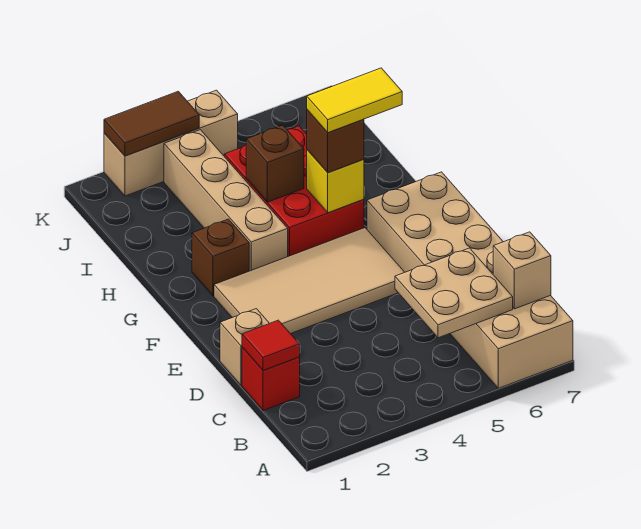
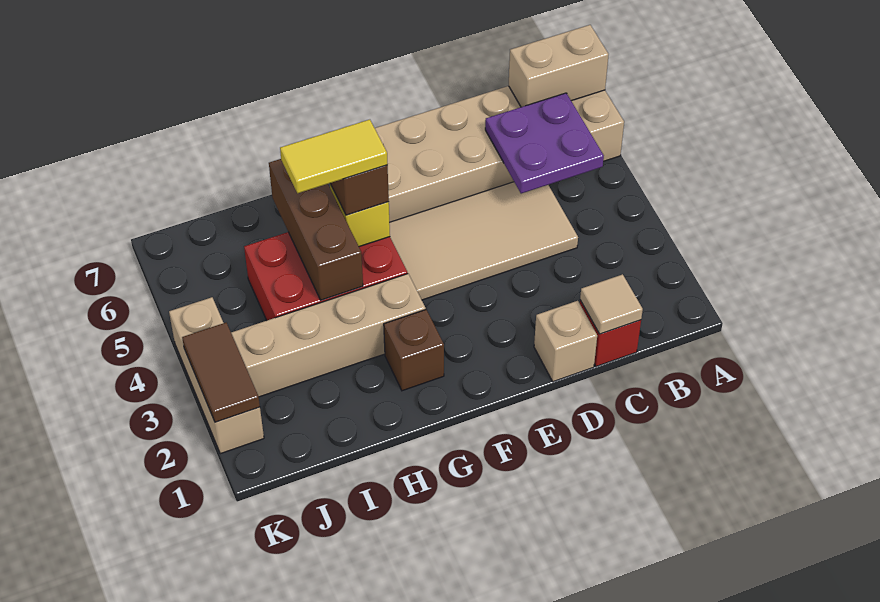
tan 2x2 plate [395,248,513,338] -> purple 2x2 plate [485,93,604,193]
tan 1x1 brick [493,232,551,309] -> tan 1x2 brick [509,25,609,107]
red 1x1 tile [242,320,300,370] -> tan 1x1 tile [580,274,643,334]
tan 2x4 tile [214,228,405,334] -> tan 2x4 tile turned to [389,182,578,300]
yellow 1x2 tile [307,68,402,133] -> yellow 1x2 tile turned to [280,120,388,193]
brown 1x1 brick [246,125,304,202] -> brown 1x3 brick [269,159,363,300]

